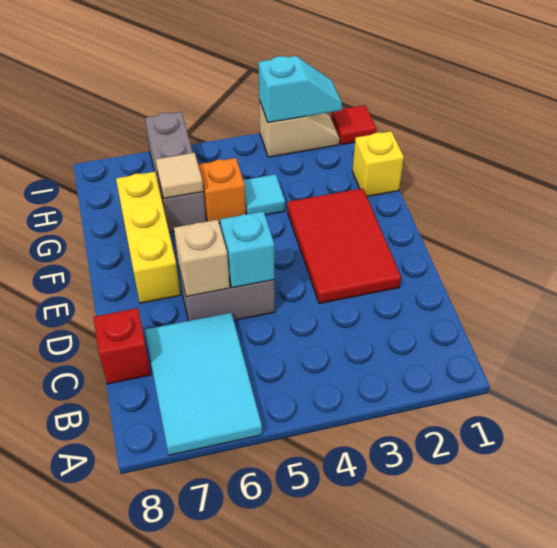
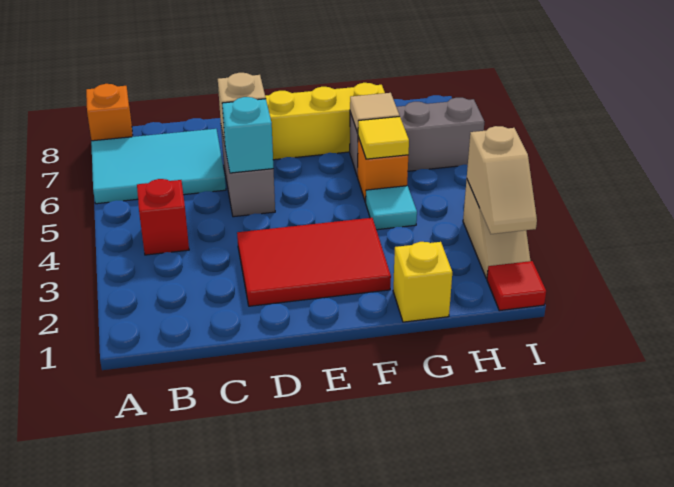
none -> orange 1x1 brick [86,84,133,141]
red 1x1 brick [93,308,151,384] -> red 1x1 brick moved to [137,179,189,255]
none -> yellow 1x1 tile [358,116,409,159]
cyan 1x2 slope [259,56,342,123] -> tan 1x2 slope [467,126,537,234]

